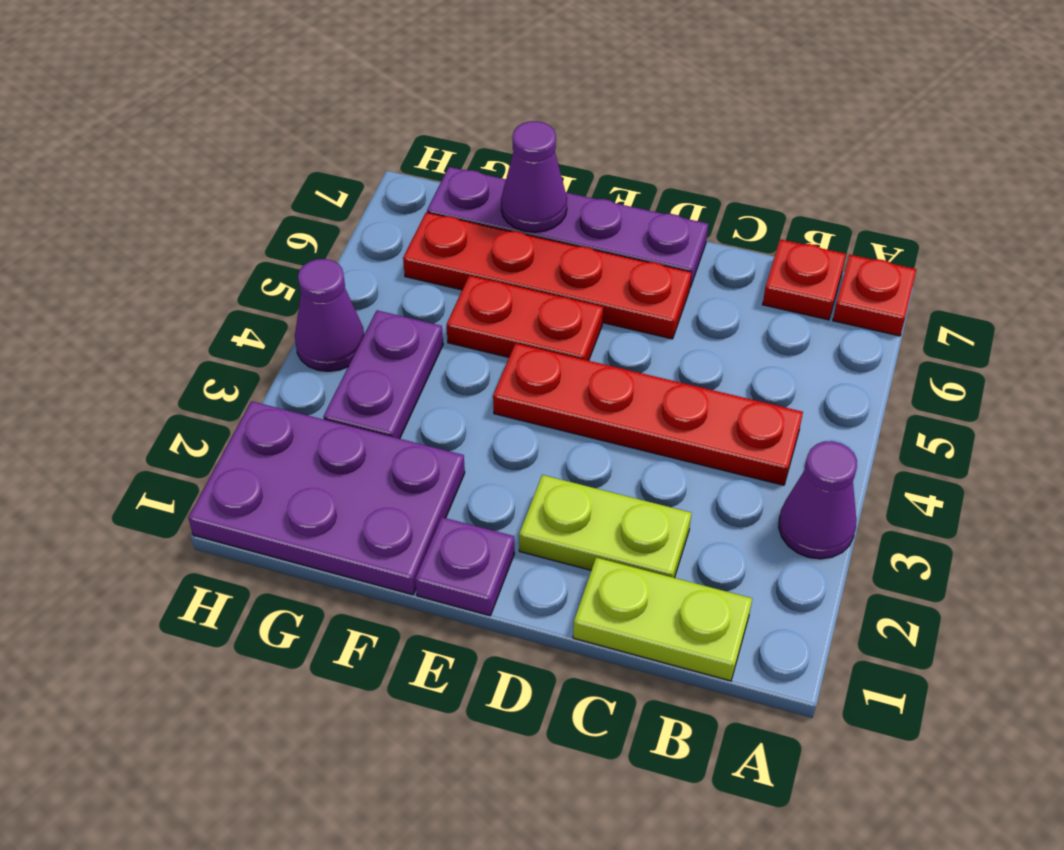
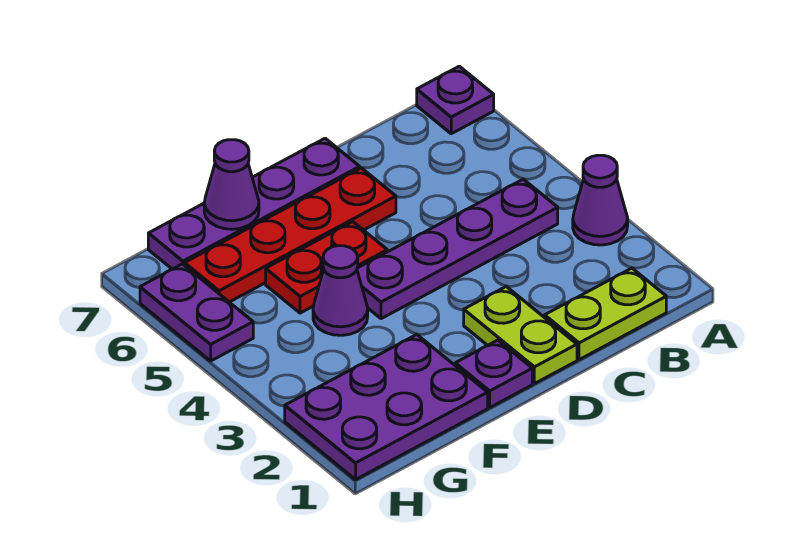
red 1x1 plate [833,255,917,336] -> purple 1x1 plate [417,66,494,134]
red 1x4 plate [493,343,803,485] -> purple 1x4 plate [357,179,558,319]
red 1x1 plate [763,239,846,320] -> none
lime 1x2 plate [519,475,691,578] -> lime 1x2 plate turned to [464,287,577,384]
purple 1x2 plate [323,310,443,439] -> purple 1x2 plate moved to [140,264,253,361]
purple 1x1 cone [295,259,364,371] -> purple 1x1 cone moved to [313,246,368,335]

